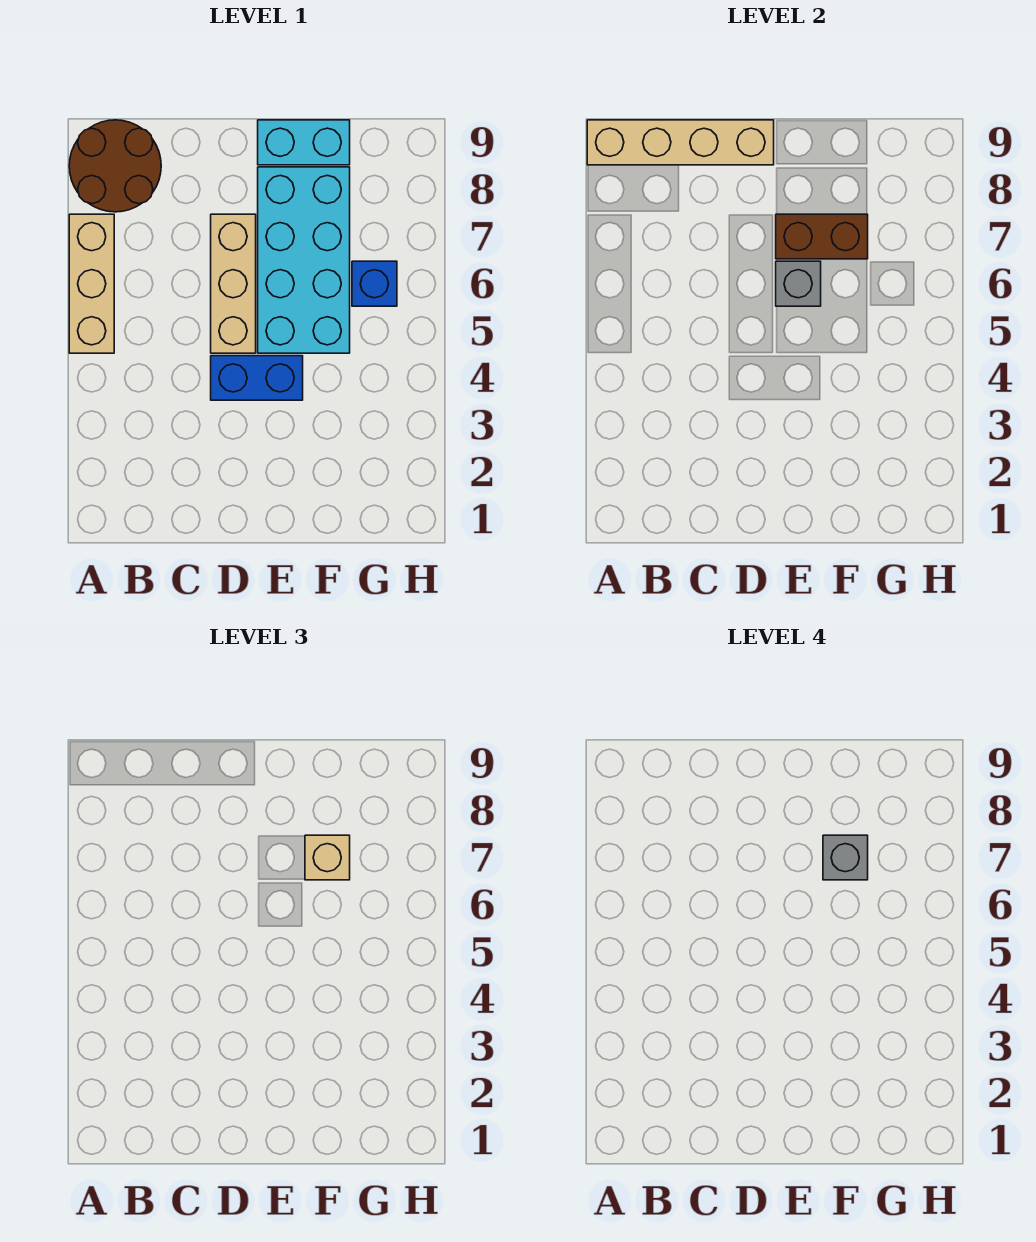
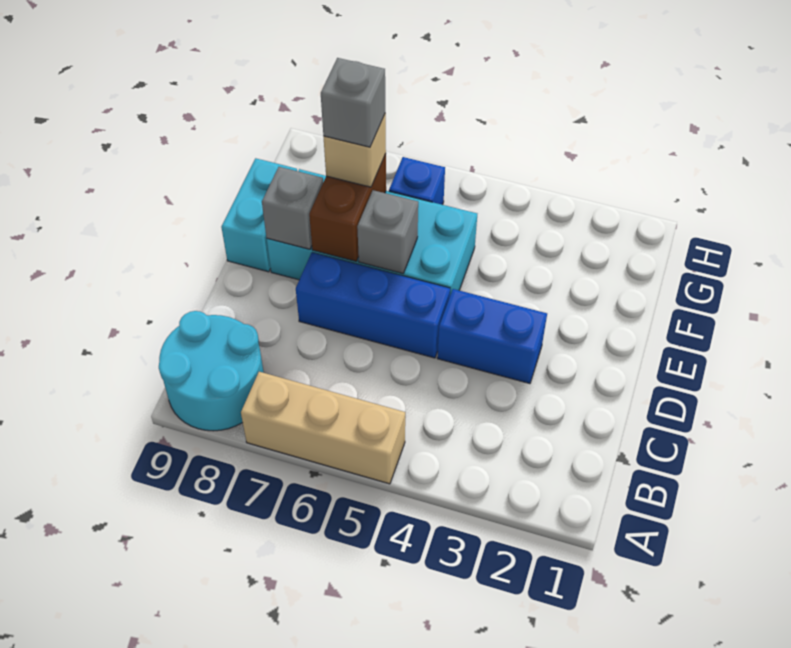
brown 2x2 round brick [69,120,161,212] -> cyan 2x2 round brick [159,311,264,431]
tan 1x4 brick [587,120,774,165] -> none
blue 1x2 brick [211,356,303,400] -> blue 1x2 brick turned to [437,289,547,384]
tan 1x3 brick [211,214,256,353] -> blue 1x3 brick [296,252,450,358]
none -> grey 1x1 brick [262,167,323,249]

